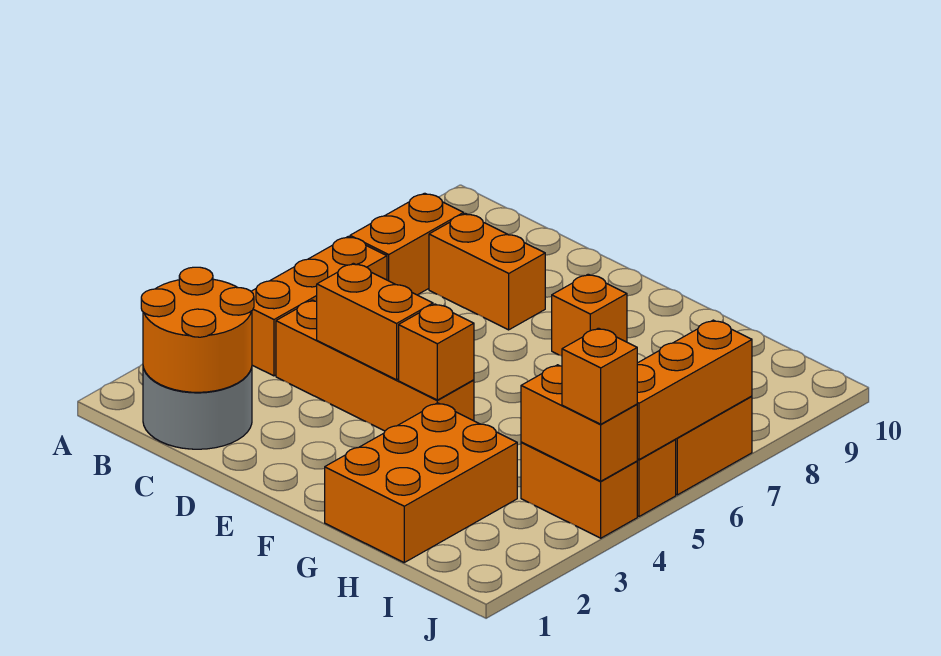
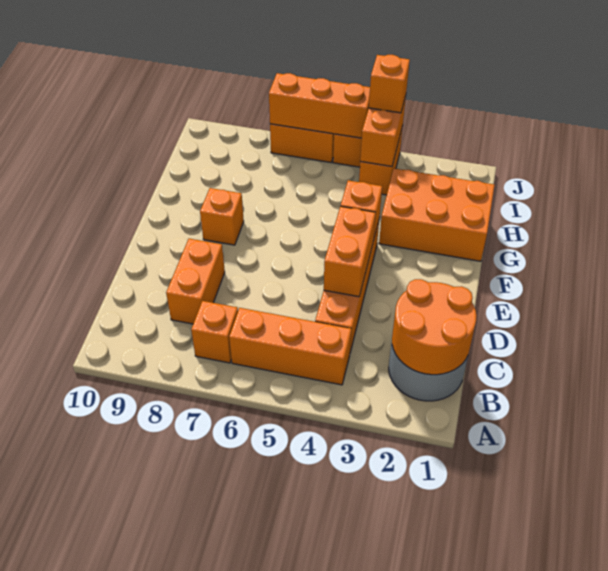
orange 1x2 brick [350,193,464,295] -> orange 1x1 brick [191,301,238,363]

